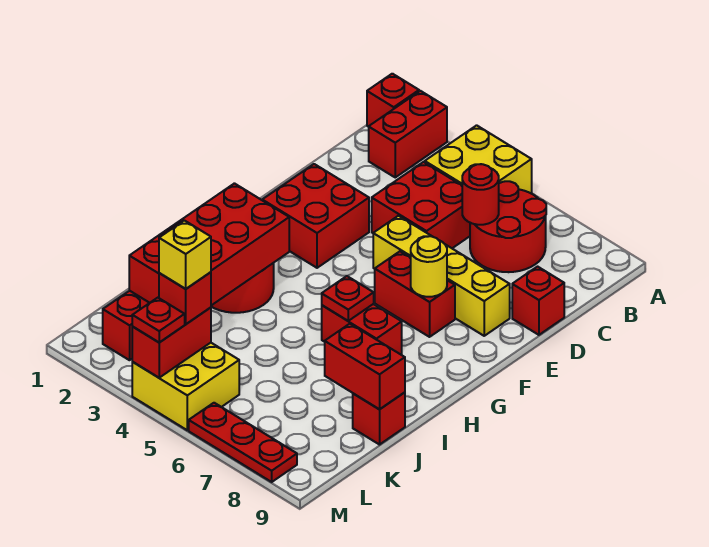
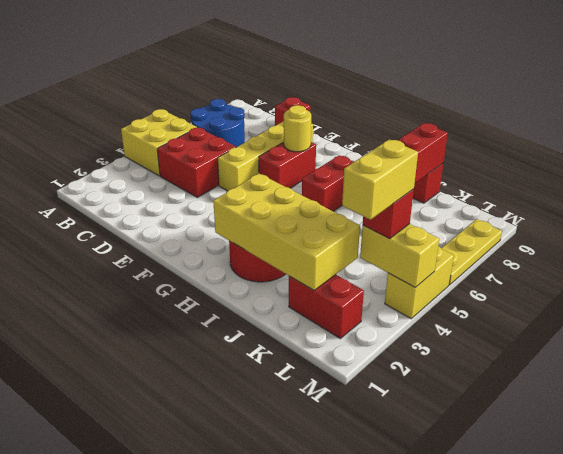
red 1x1 brick [367,74,419,127] -> none
red 1x2 brick [369,91,447,177] -> none
red 2x2 round brick [470,181,546,272] -> blue 2x2 round brick [190,99,245,147]
red 1x1 round brick [462,164,499,225] -> none
red 2x2 brick [262,164,369,268] -> none
red 2x4 brick [129,183,289,305] -> yellow 2x4 brick [213,174,360,290]
red 1x1 plate [322,276,374,321] -> none
yellow 2x2 brick [132,343,239,430] -> yellow 1x2 brick [385,246,454,319]
red 1x2 brick [132,308,211,378] -> yellow 1x2 brick [360,224,439,287]
yellow 1x1 brick [159,220,211,289] -> yellow 1x2 brick [342,139,418,220]
red 1x1 plate [132,298,185,342] -> none
red 1x3 plate [189,403,297,482] -> yellow 1x3 plate [441,219,502,285]

